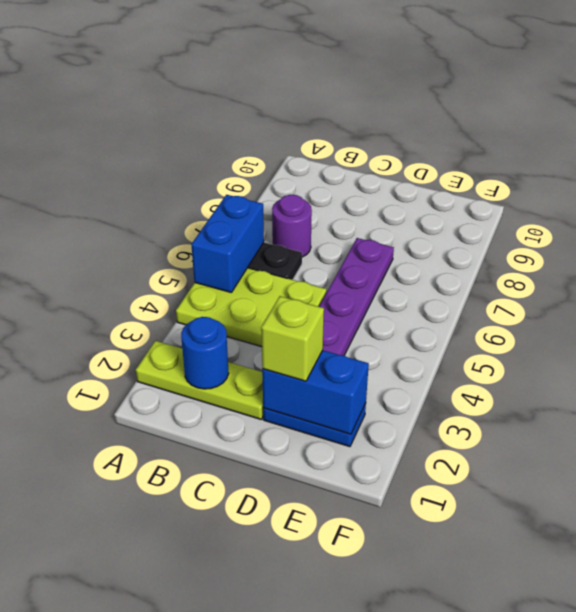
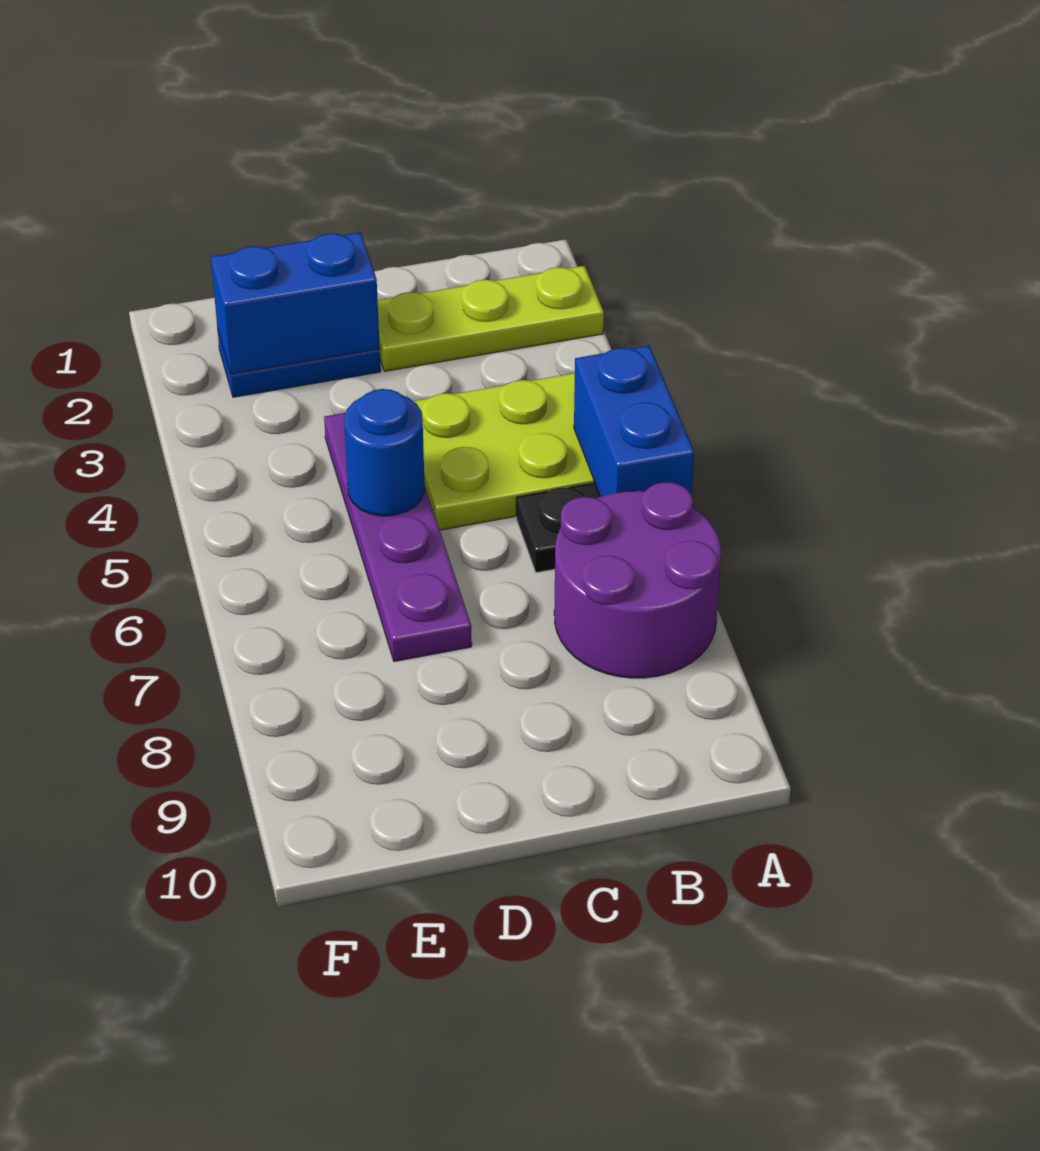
blue 1x1 round brick [181,317,229,389] -> blue 1x1 round brick moved to [344,389,425,516]
purple 1x1 round brick [272,195,312,257] -> purple 2x2 round brick [554,482,721,678]
lime 1x1 brick [261,296,324,381] -> none

